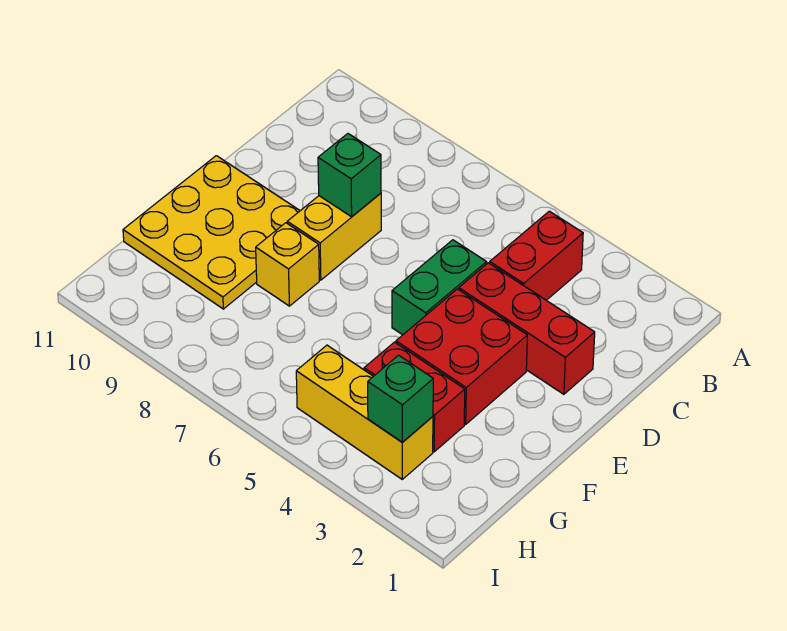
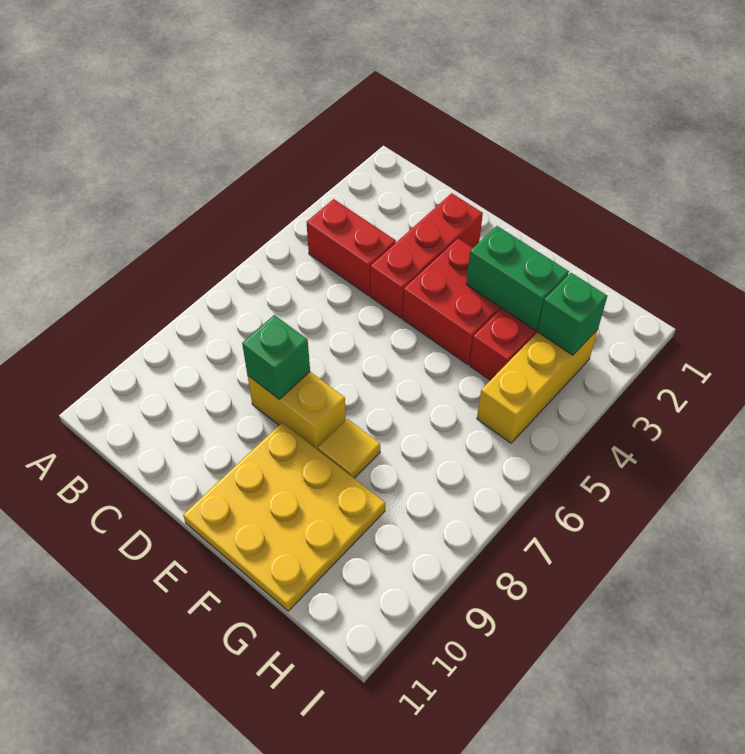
green 1x2 brick [392,240,487,335] -> green 1x2 brick moved to [466,226,569,331]
yellow 1x1 brick [256,223,319,306] -> yellow 1x1 tile [318,419,380,478]

